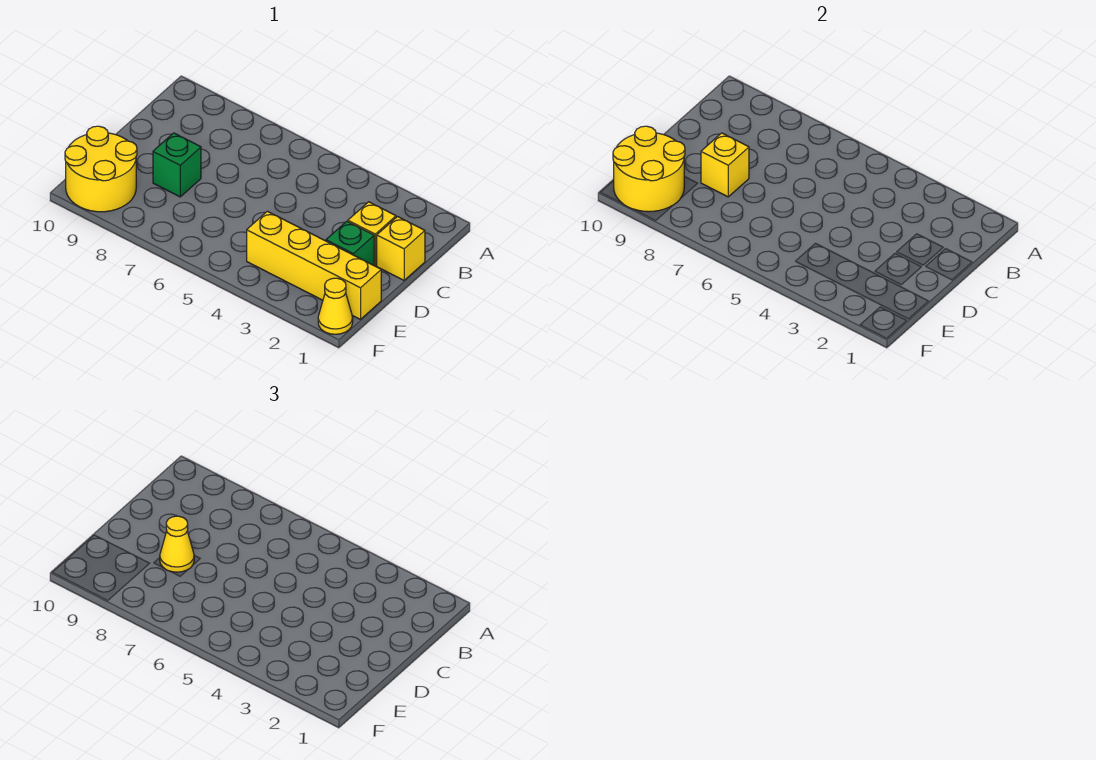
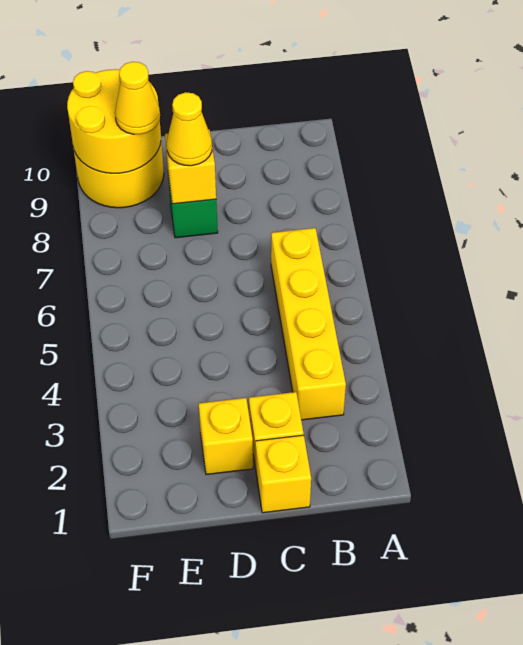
green 1x1 brick [326,221,374,265] -> yellow 1x1 brick [199,398,253,475]
yellow 1x4 brick [247,211,381,319] -> yellow 1x4 brick moved to [271,228,346,420]
yellow 1x1 cone [318,278,353,334] -> yellow 1x1 cone moved to [115,62,160,134]

